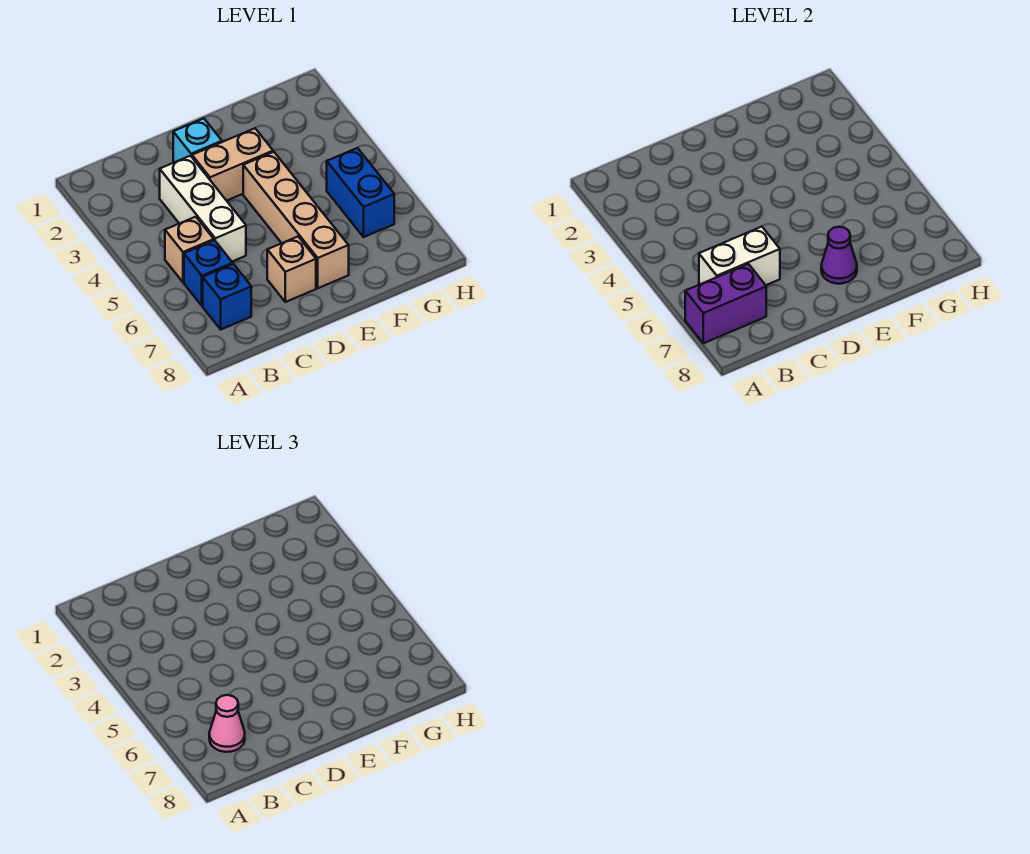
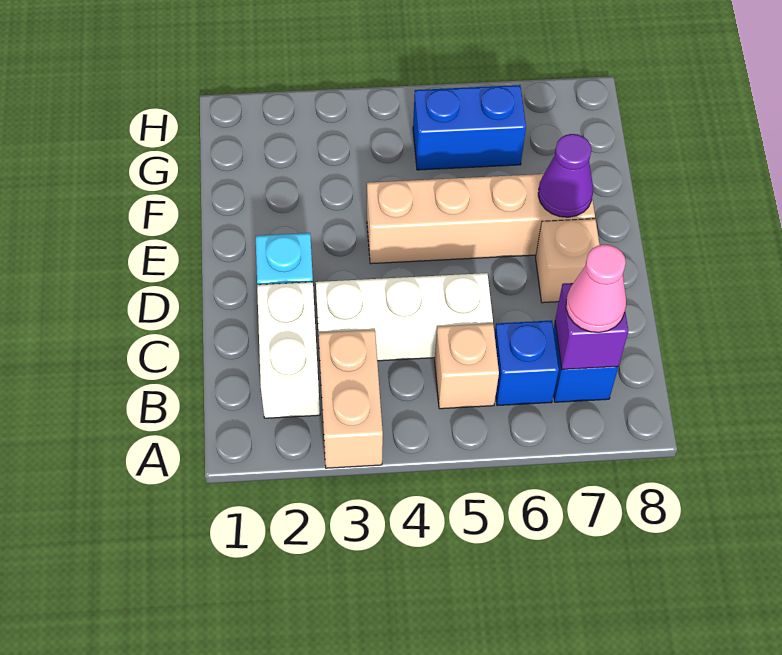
purple 1x2 brick [685,264,766,343] -> purple 1x1 brick [555,283,628,370]
white 1x2 brick [699,227,780,285] -> white 1x2 brick moved to [257,282,320,418]
tan 1x2 brick [192,128,273,201] -> tan 1x2 brick moved to [319,330,383,468]

